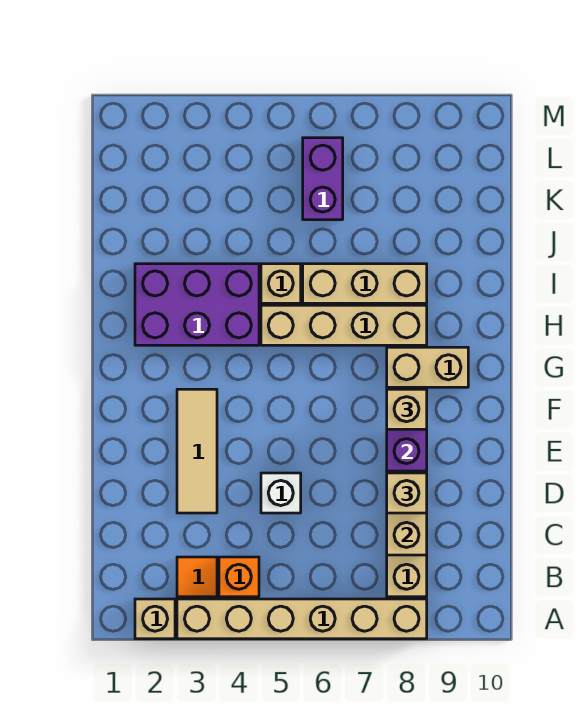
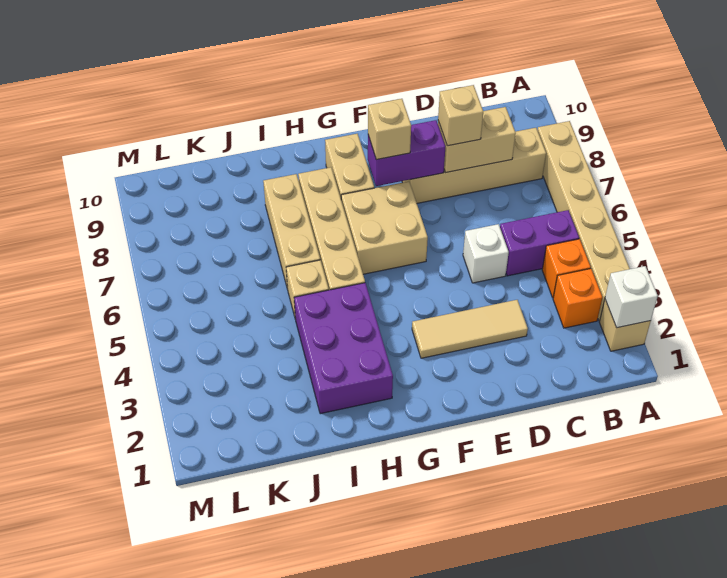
none -> white 1x1 brick [605,266,658,328]
orange 1x1 tile [177,557,217,597] -> orange 1x1 brick [553,269,602,328]
none -> tan 2x2 brick [341,182,428,274]
purple 1x2 brick [303,138,343,220] -> purple 1x2 brick moved to [500,210,579,276]

